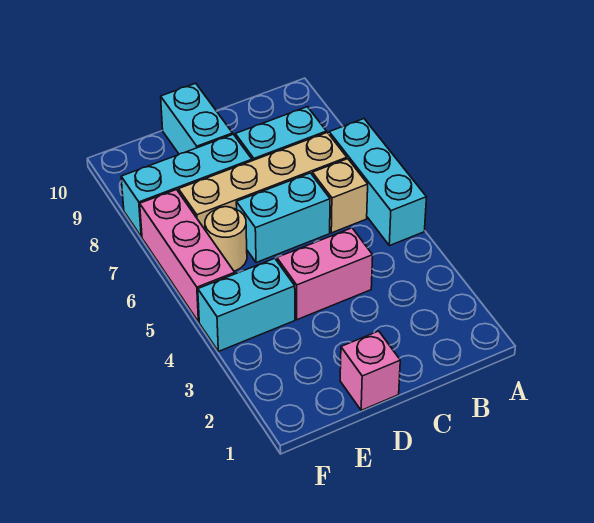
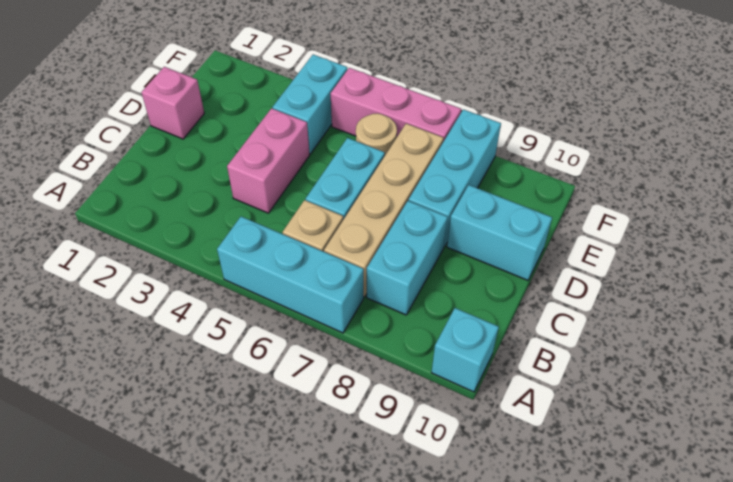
none -> cyan 1x1 brick [431,308,499,392]

